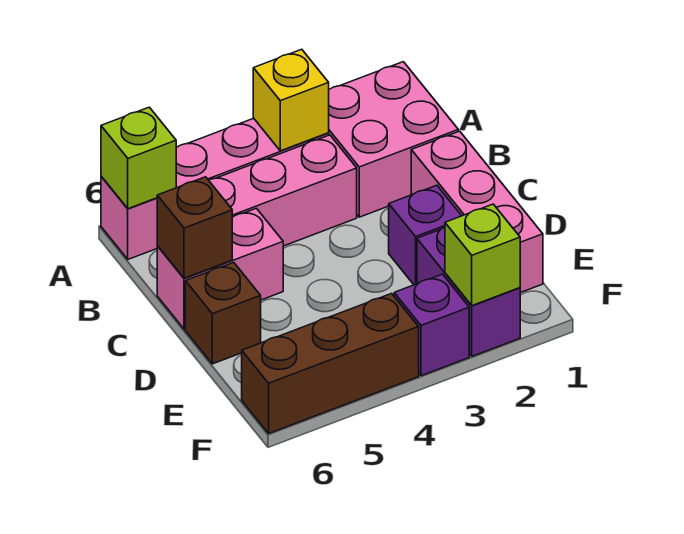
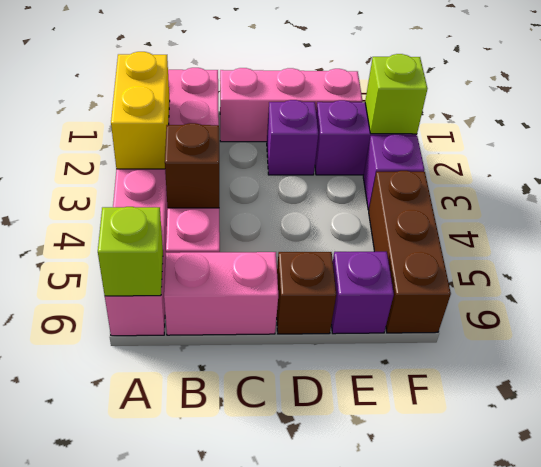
yellow 1x1 brick [253,49,329,151] -> yellow 1x2 brick [111,52,170,169]
pink 1x2 brick [157,208,283,329] -> pink 1x2 brick turned to [164,252,278,335]
brown 1x1 brick [157,177,232,278] -> brown 1x1 brick moved to [165,123,219,208]
none -> purple 1x1 brick [331,252,394,334]

